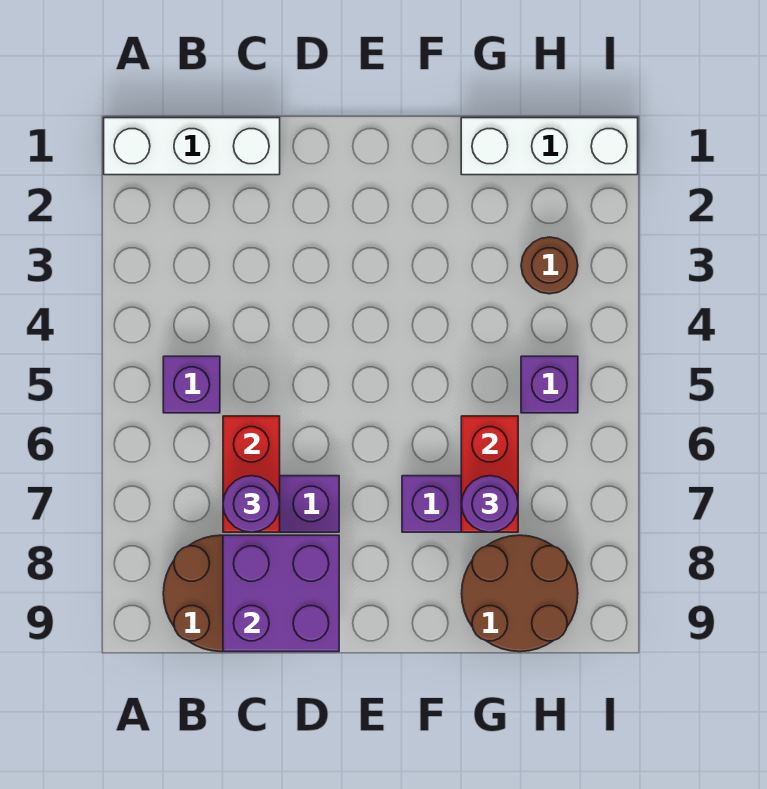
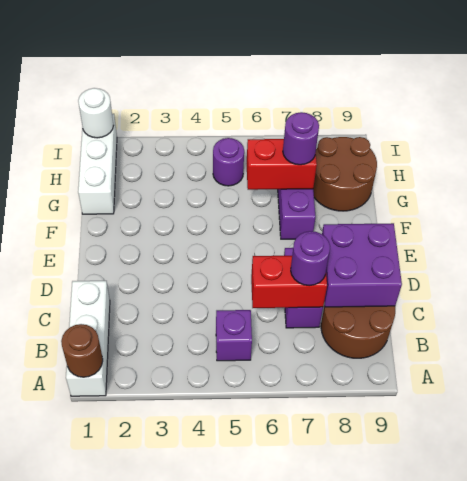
brown 1x1 round brick [521,237,578,294] -> brown 1x1 round brick moved to [61,324,103,377]
purple 1x1 brick [521,356,578,413] -> purple 1x1 round brick [213,138,244,186]
none -> white 1x1 round brick [78,88,114,138]

